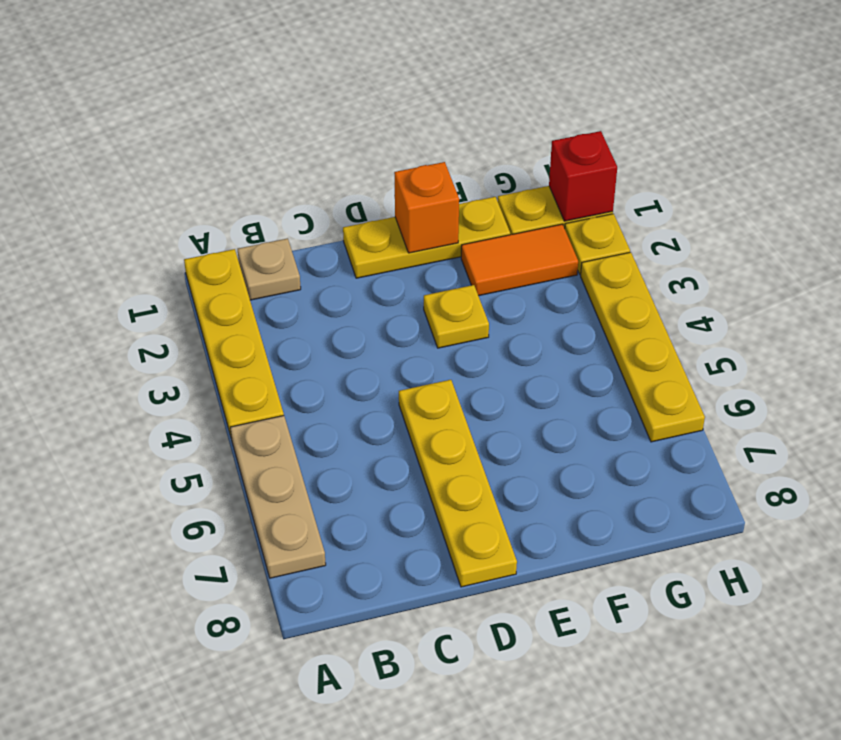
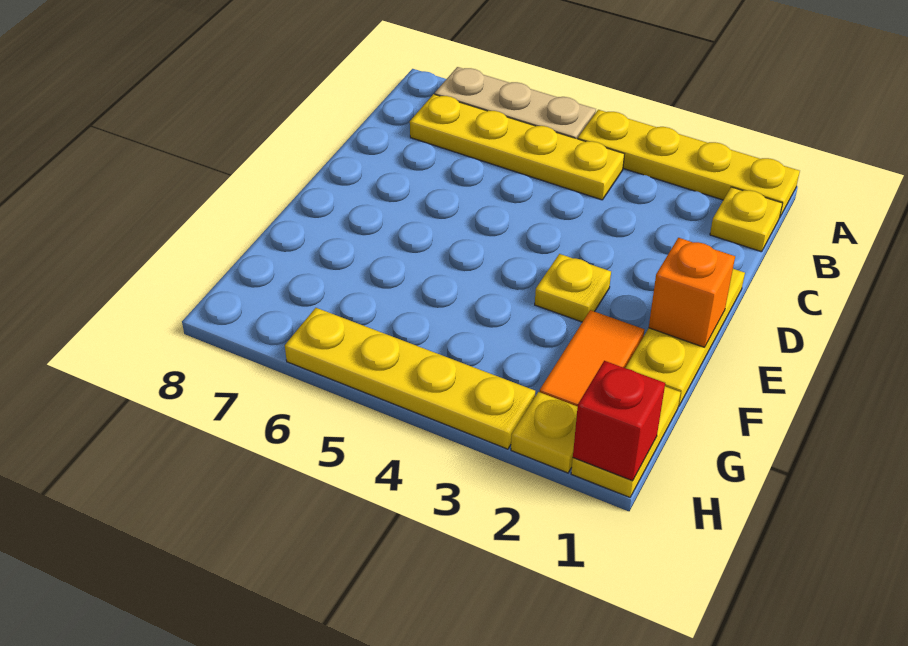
tan 1x1 plate [238,238,301,300] -> yellow 1x1 plate [710,187,782,252]
yellow 1x4 plate [399,380,517,587] -> yellow 1x4 plate moved to [410,94,624,200]

